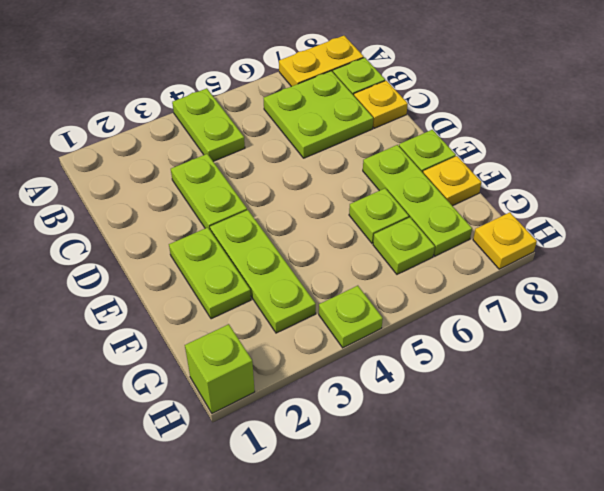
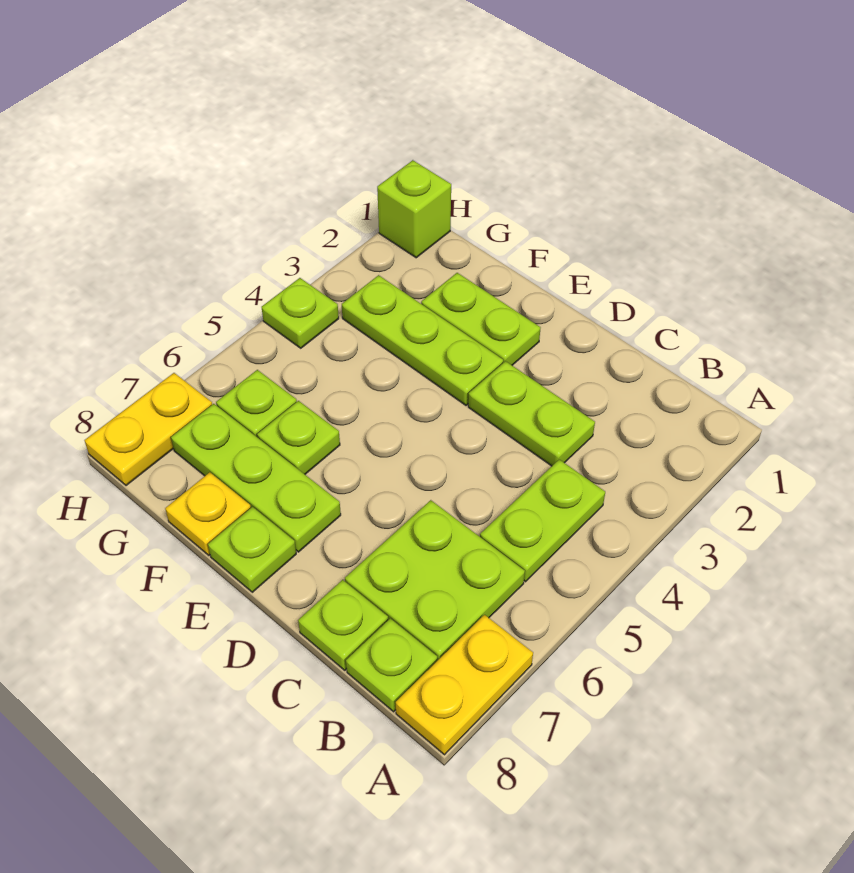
lime 1x2 plate [172,88,245,161] -> lime 1x2 plate turned to [480,459,605,582]
yellow 1x1 plate [354,81,408,128] -> lime 1x1 plate [298,580,388,670]
yellow 1x1 plate [473,212,537,269] -> yellow 1x2 plate [85,373,212,486]

